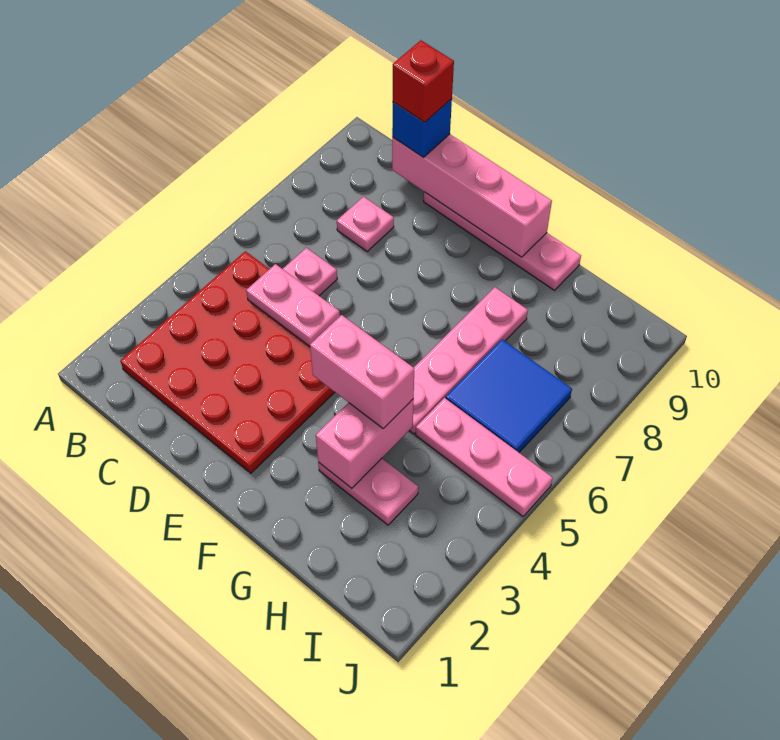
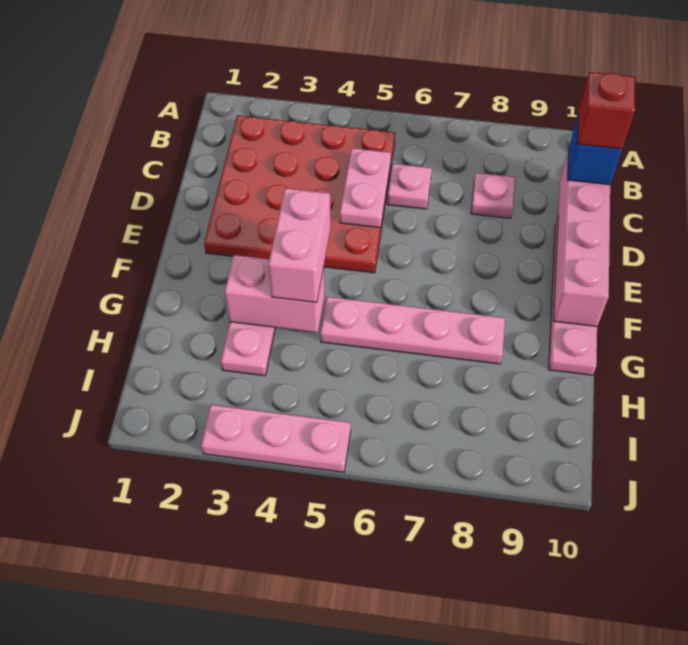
pink 1x3 plate [416,398,553,516] -> pink 1x3 plate turned to [201,405,351,472]
blue 2x2 tile [446,339,572,452] -> none

